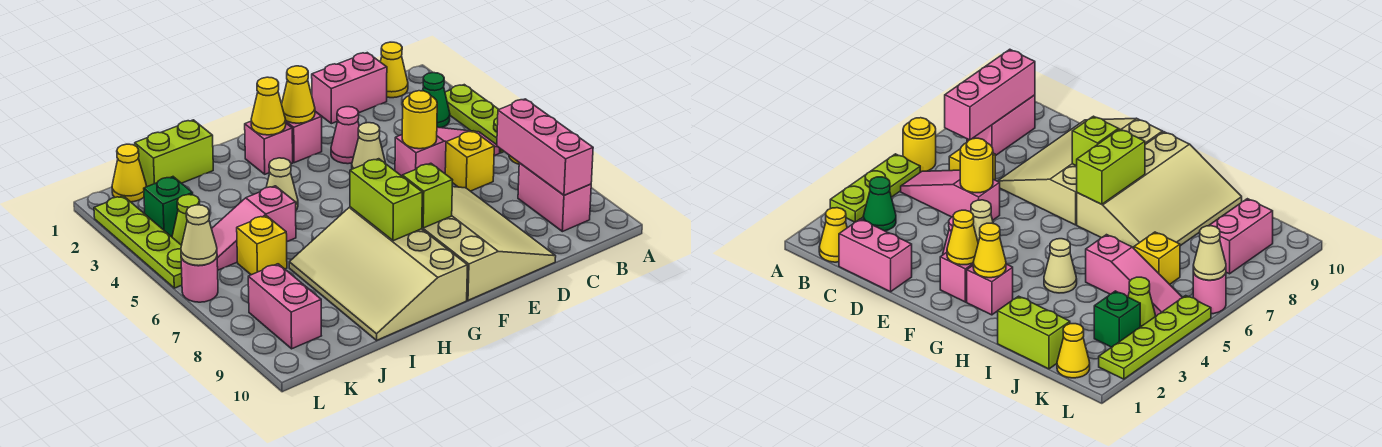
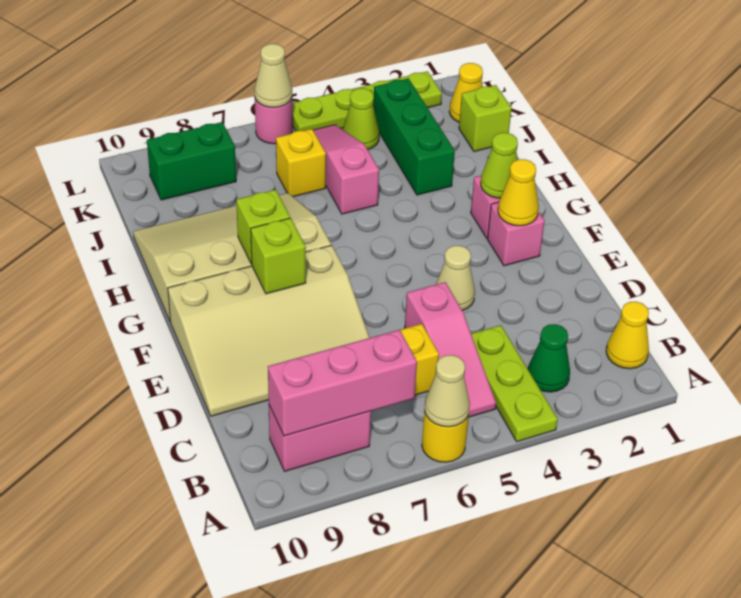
lime 1x3 plate [445,85,504,153] -> lime 1x3 plate turned to [471,325,558,442]
pink 1x2 brick [312,53,387,124] -> none
yellow 1x1 round brick [402,91,437,149] -> none
pink 1x1 cone [331,107,359,164] -> none
yellow 1x1 cone [251,77,286,135] -> lime 1x1 cone [481,133,518,198]
lime 1x2 brick [350,159,422,241] -> lime 1x1 brick [236,190,290,264]
tan 1x1 cone [266,158,298,210] -> tan 1x1 cone moved to [424,355,470,427]
lime 1x2 brick [135,120,213,187] -> lime 1x1 brick [459,85,512,152]
green 1x1 brick [144,177,193,237] -> green 1x3 brick [373,79,455,195]
pink 1x2 brick [248,264,321,349] -> green 1x2 brick [147,122,236,200]

